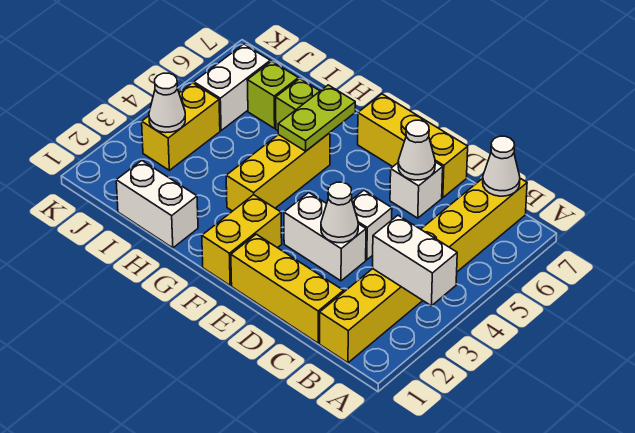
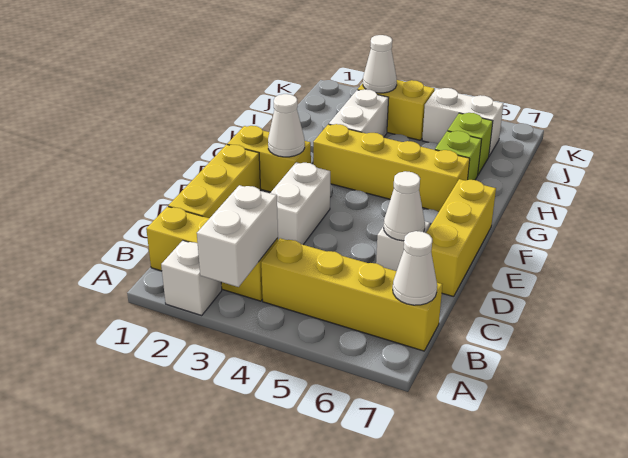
white 1x1 cone [321,182,358,243] -> white 1x1 cone moved to [268,94,305,157]
white 1x1 brick [352,190,392,260] -> white 1x1 brick moved to [161,240,222,315]
yellow 1x3 brick [226,133,330,211] -> yellow 1x4 brick [313,124,470,212]
lime 1x2 plate [278,85,355,151] -> none
white 1x2 brick [116,160,198,248] -> white 1x2 brick moved to [329,89,389,137]

